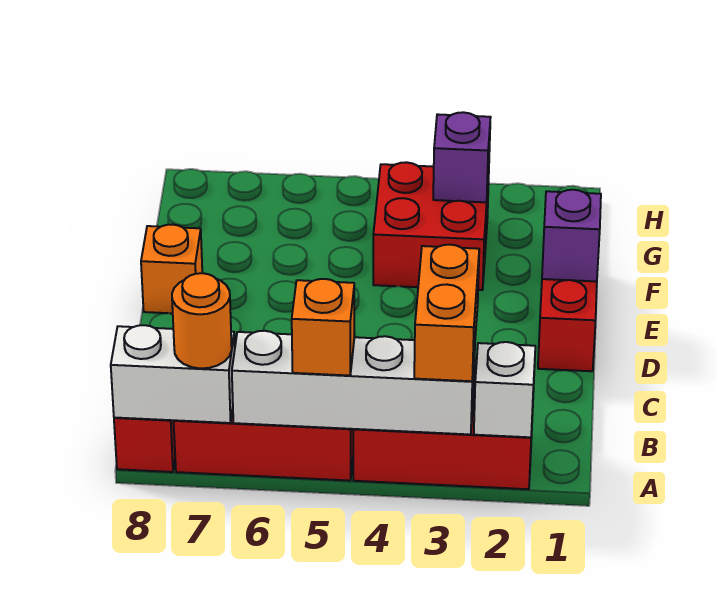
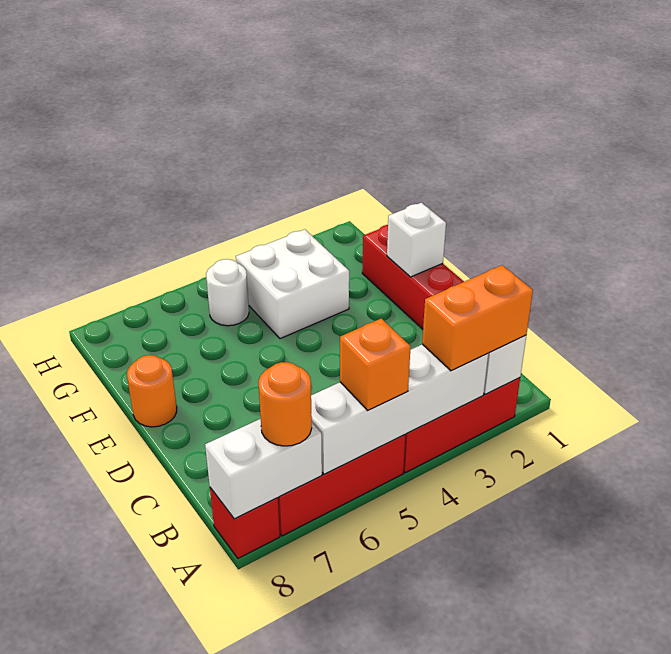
orange 1x2 brick [414,245,479,381] -> orange 1x2 brick turned to [422,265,533,371]
purple 1x1 brick [542,190,601,281] -> white 1x1 brick [387,203,446,277]
orange 1x1 brick [141,225,202,313] -> orange 1x1 round brick [127,355,177,427]
red 2x2 brick [373,162,489,290] -> white 2x2 brick [236,229,349,339]
purple 1x1 brick [433,112,491,202] -> none
none -> white 1x1 round brick [206,259,249,326]

